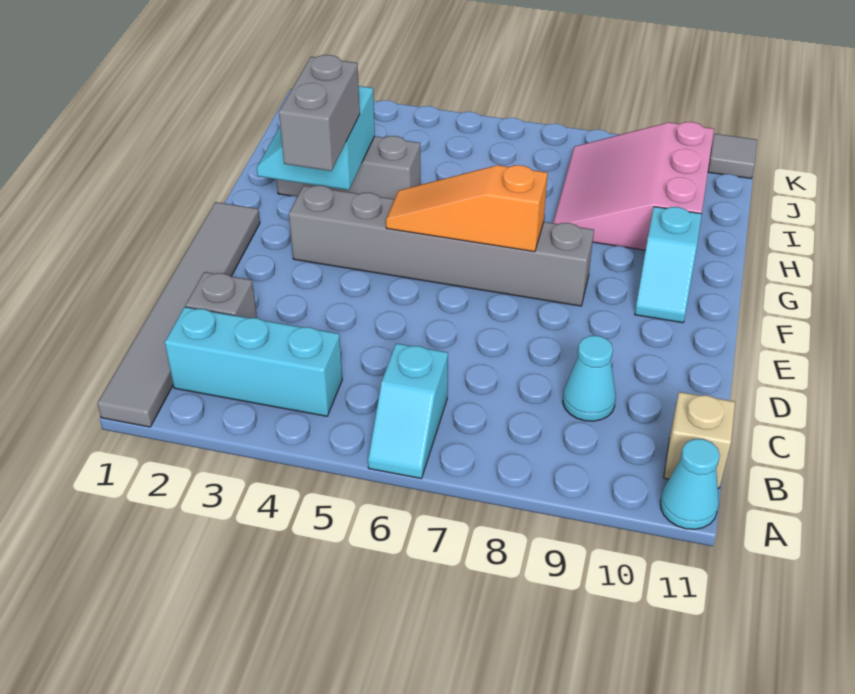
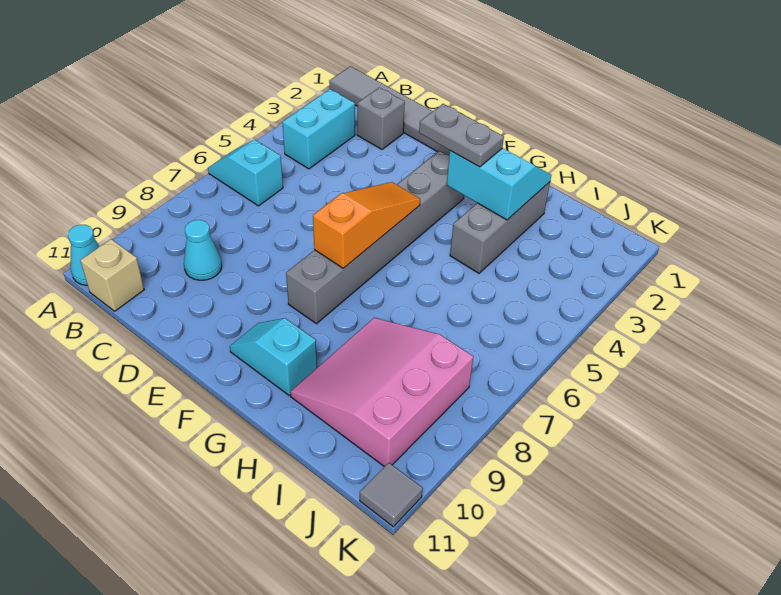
cyan 1x3 brick [165,307,342,416] -> cyan 1x2 brick [282,89,355,169]
grey 1x2 brick [279,55,360,171] -> grey 1x2 plate [419,104,504,167]
pink 3x3 slope [553,122,714,250] -> pink 3x3 slope turned to [290,318,473,467]

